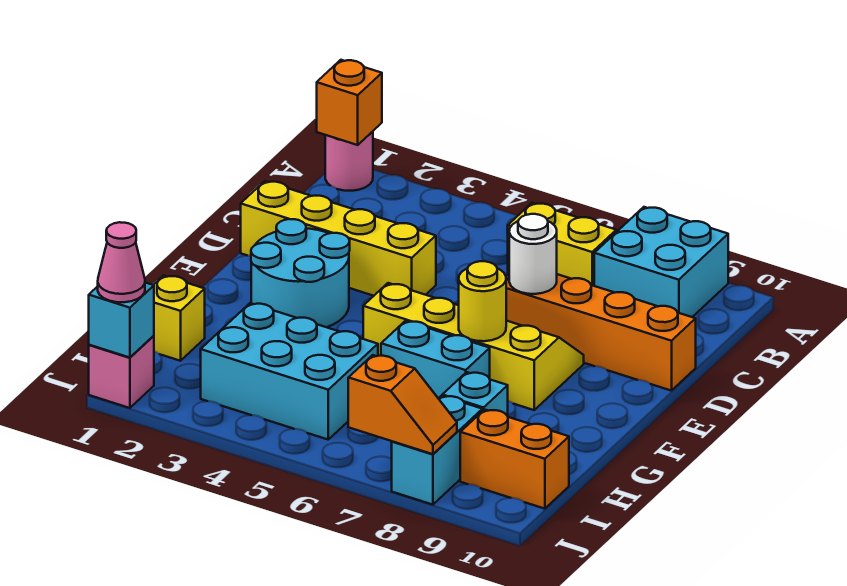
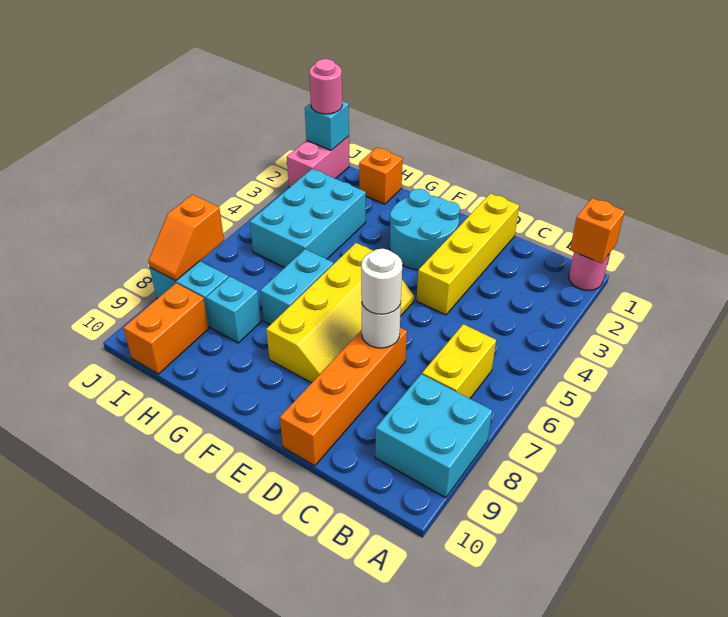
none -> white 1x1 round brick [361,249,402,314]
yellow 1x1 round brick [459,261,506,341] -> none
yellow 1x1 brick [154,275,205,361] -> orange 1x1 brick [359,147,403,204]
pink 1x1 brick [89,336,154,408] -> pink 1x2 brick [287,136,349,187]
pink 1x1 cone [98,222,145,302] -> pink 1x1 round brick [309,59,342,114]

